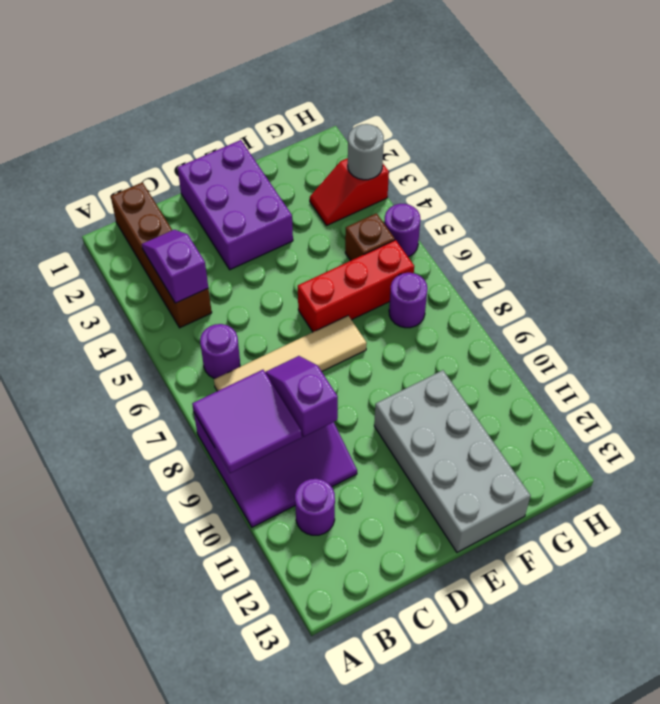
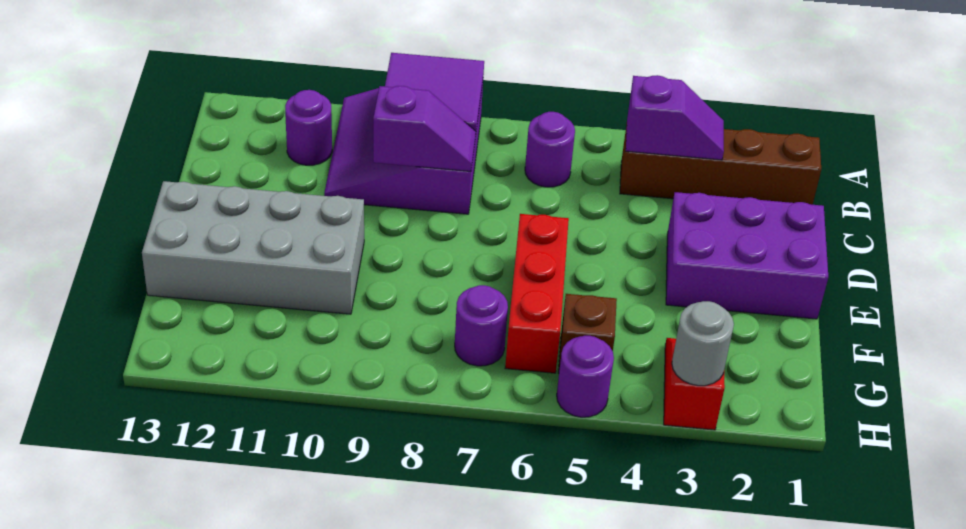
tan 1x4 tile [214,316,367,391] -> none

